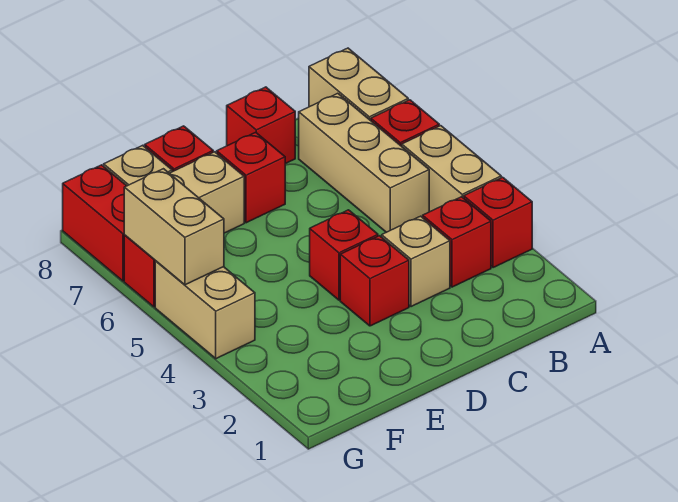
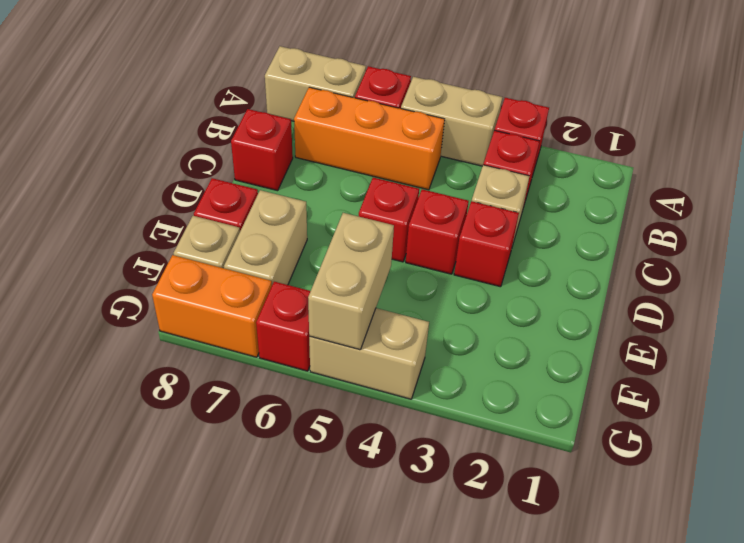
tan 1x3 brick [299,93,429,232] -> orange 1x3 brick [294,87,445,190]
red 1x1 brick [217,132,285,223] -> red 1x1 brick moved to [359,177,419,262]
tan 1x2 brick [124,169,224,285] -> tan 1x2 brick turned to [308,213,394,350]
red 1x2 brick [63,165,126,281] -> orange 1x2 brick [152,255,272,357]

